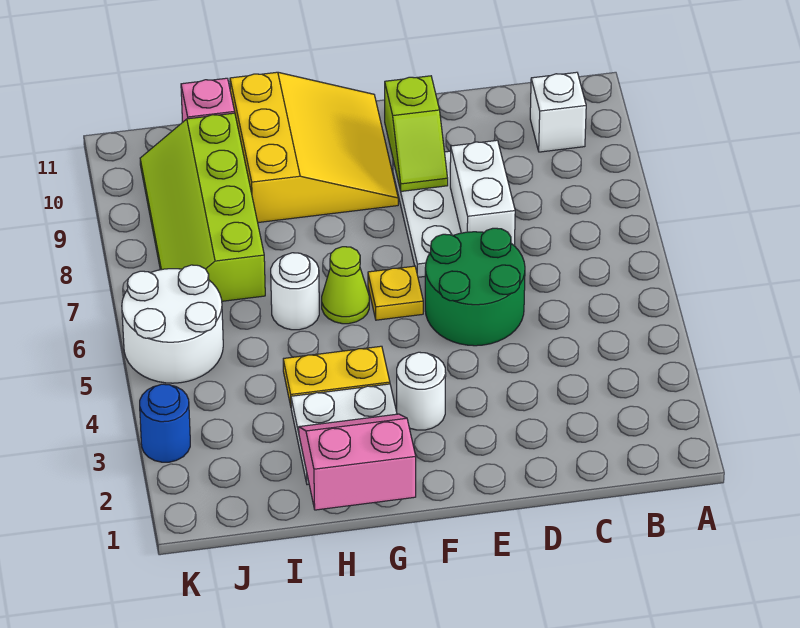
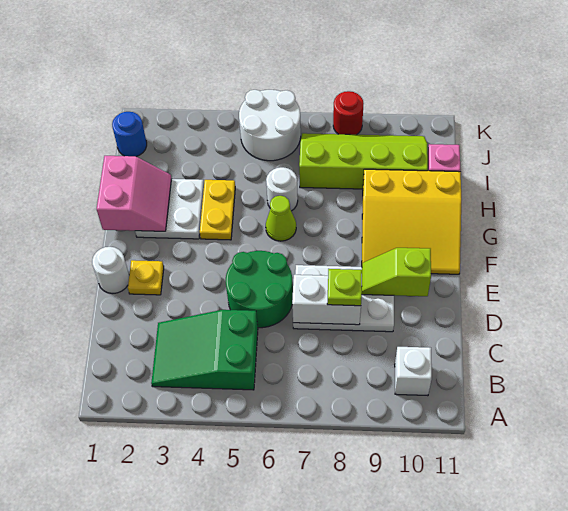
none -> green 2x3 slope [151,310,258,390]
none -> lime 1x1 plate [327,269,362,306]
white 1x1 round brick [397,352,446,430] -> white 1x1 round brick moved to [92,247,129,294]
yellow 1x1 plate [368,266,423,320] -> yellow 1x1 plate moved to [128,260,164,295]
blue 1x1 round brick [140,384,190,462] -> blue 1x1 round brick moved to [112,112,147,157]
none -> red 1x1 round brick [333,91,364,135]

